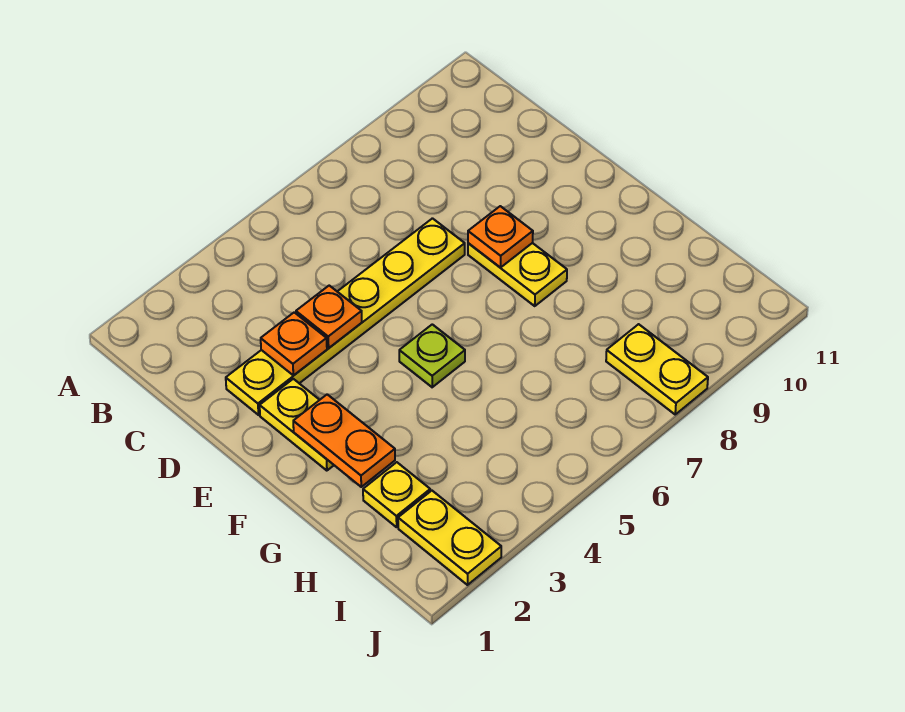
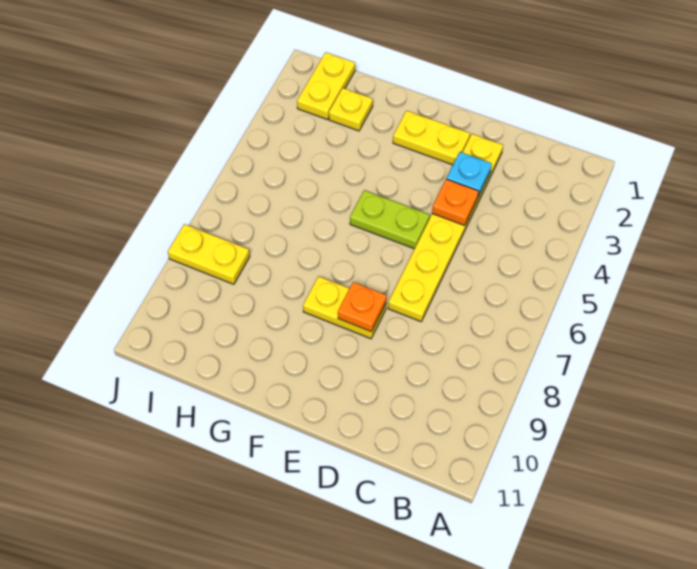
orange 1x1 plate [261,312,327,375] -> cyan 1x1 plate [447,152,492,196]
orange 1x2 plate [293,394,395,487] -> none
lime 1x1 plate [399,324,465,387] -> lime 1x2 plate [350,190,430,249]
yellow 1x2 plate [398,491,501,585] -> yellow 1x2 plate turned to [297,52,355,119]

